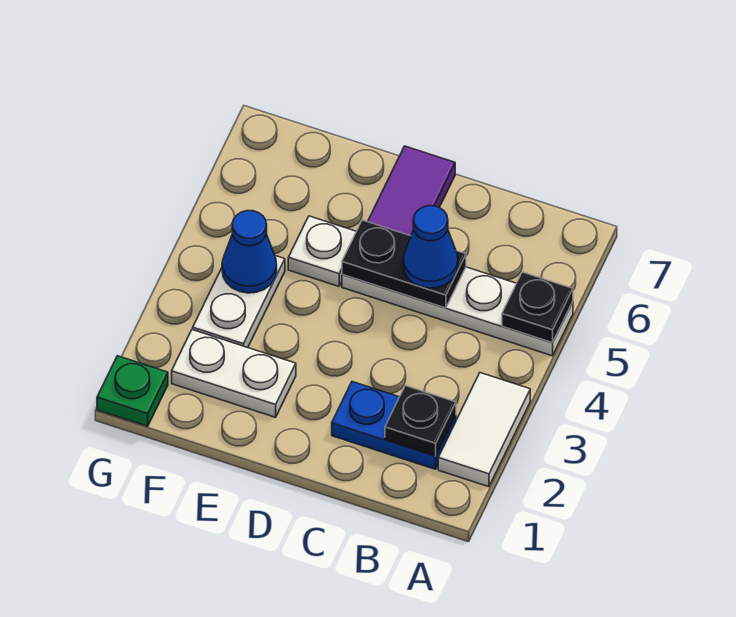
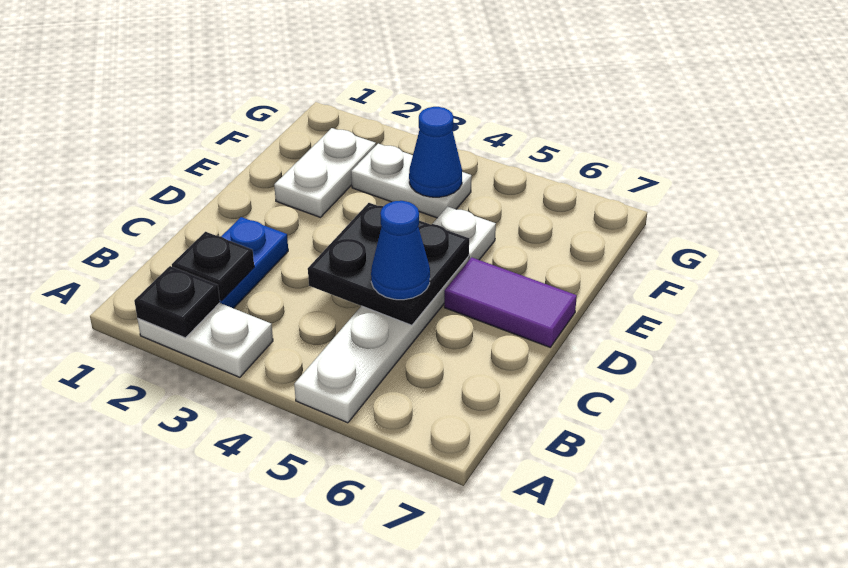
white 1x2 tile [438,373,530,487] -> white 1x2 plate [138,303,273,377]
black 1x1 plate [502,272,573,343] -> black 1x1 plate moved to [134,266,220,338]
black 1x2 plate [342,220,466,308] -> black 2x2 plate [308,203,469,325]
green 1x1 plate [97,356,168,426] -> none

